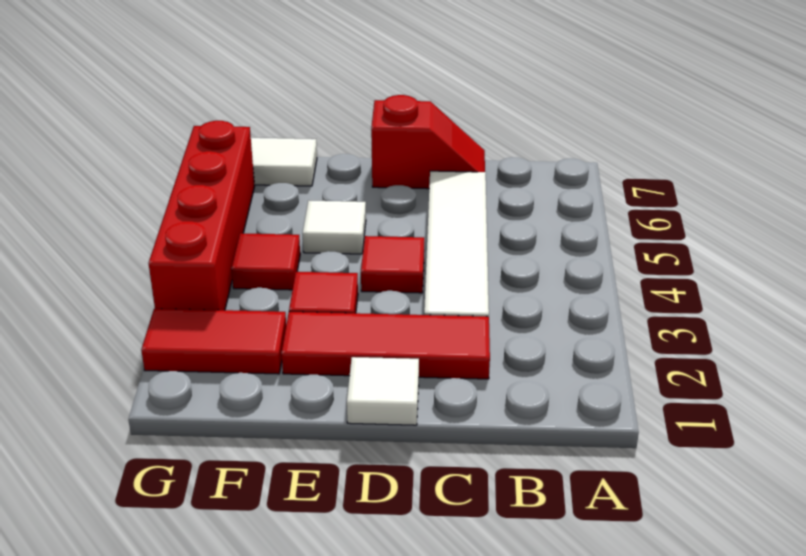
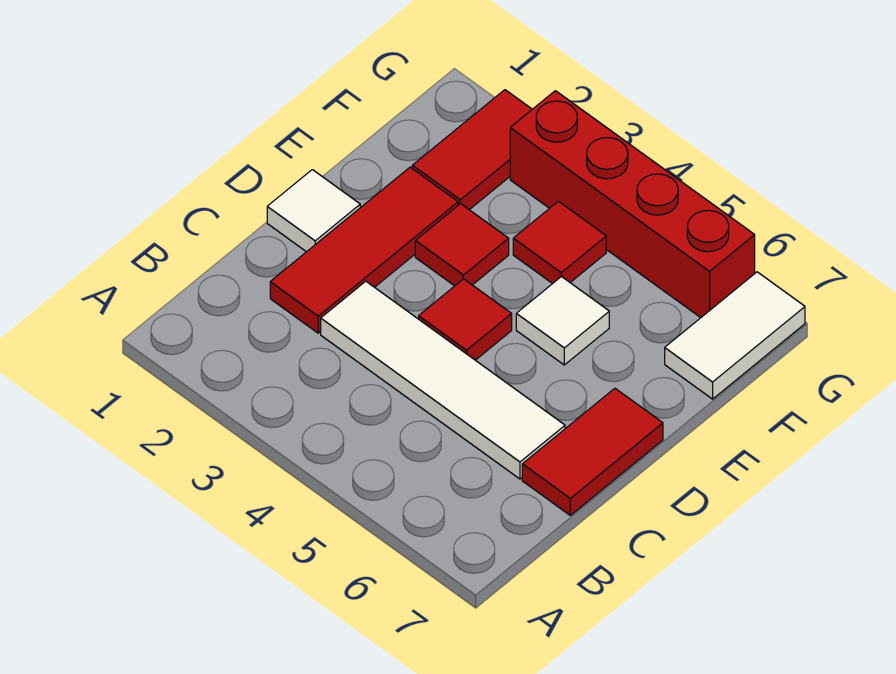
red 1x2 slope [371,95,485,189] -> red 1x2 tile [522,388,663,515]

